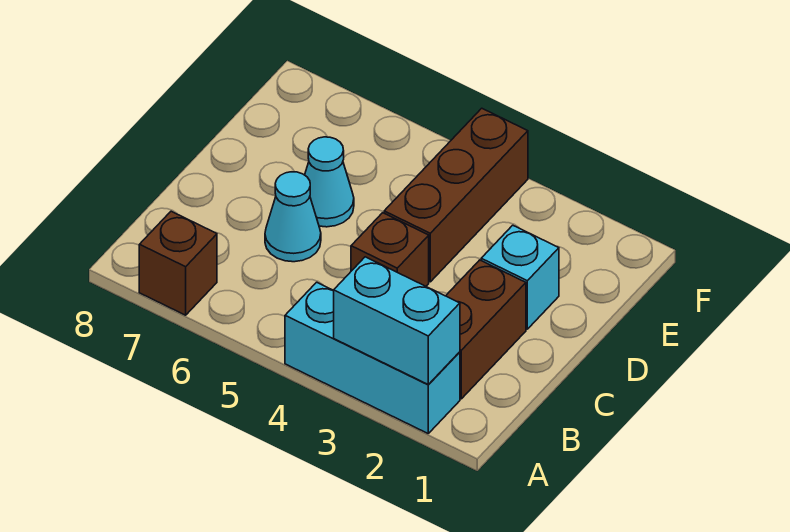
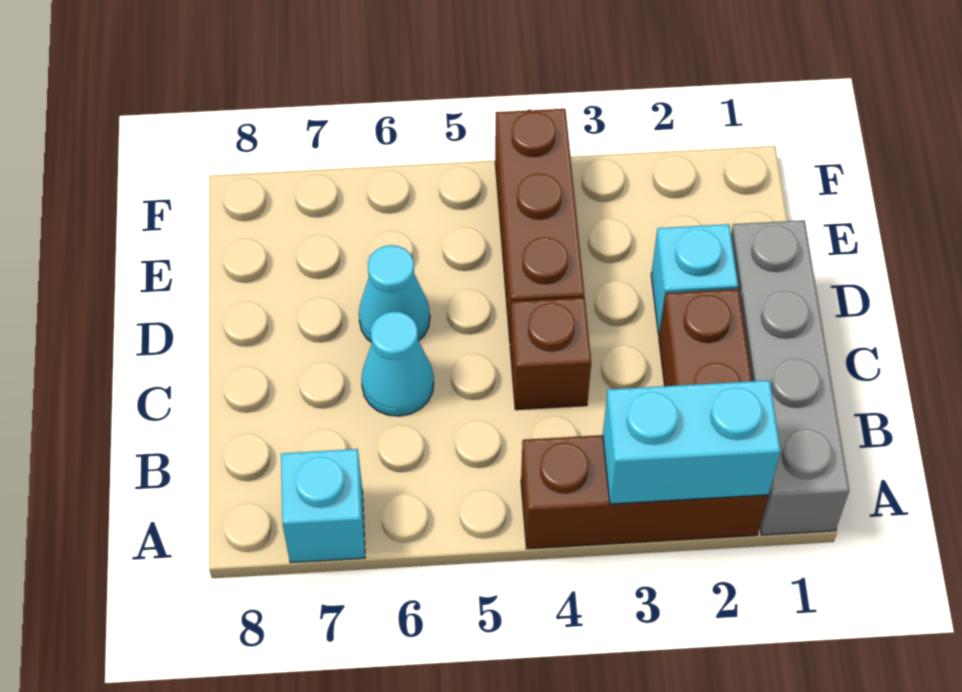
none -> grey 1x4 brick [731,220,849,535]
cyan 1x3 brick [285,282,460,433] -> brown 1x3 brick [521,435,768,549]
brown 1x1 brick [139,211,217,315] -> cyan 1x1 brick [281,449,365,563]

